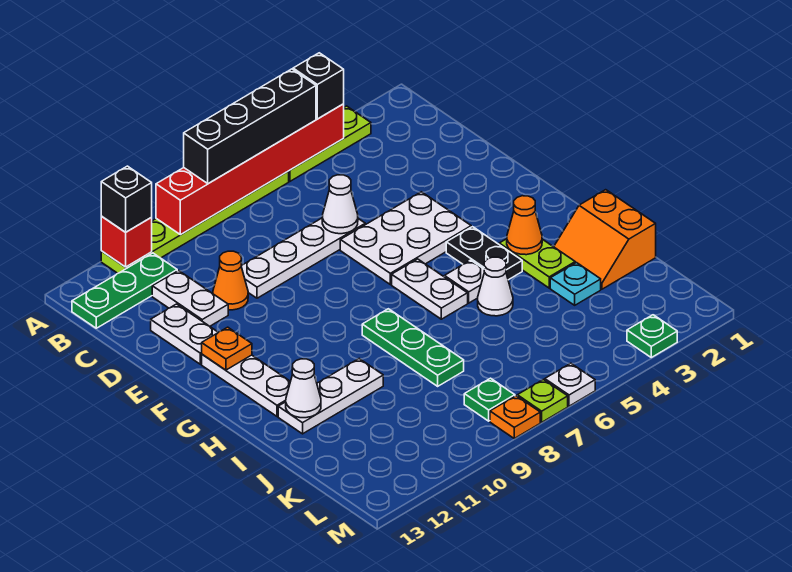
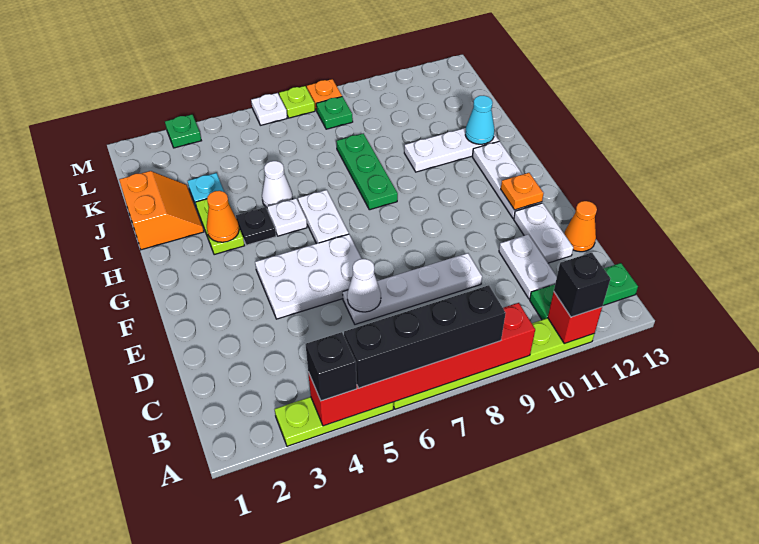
orange 1x1 cone [213,251,248,310] -> orange 1x1 cone moved to [564,201,597,252]
black 1x2 plate [446,227,522,280] -> black 1x1 plate [236,207,276,245]
white 1x1 cone [286,359,321,418] -> cyan 1x1 cone [465,96,495,144]

